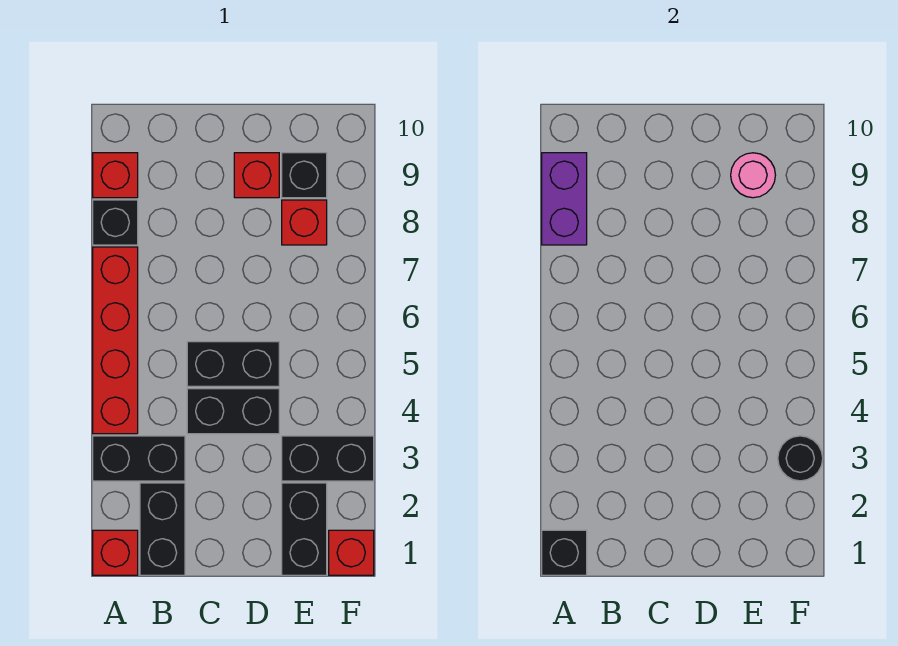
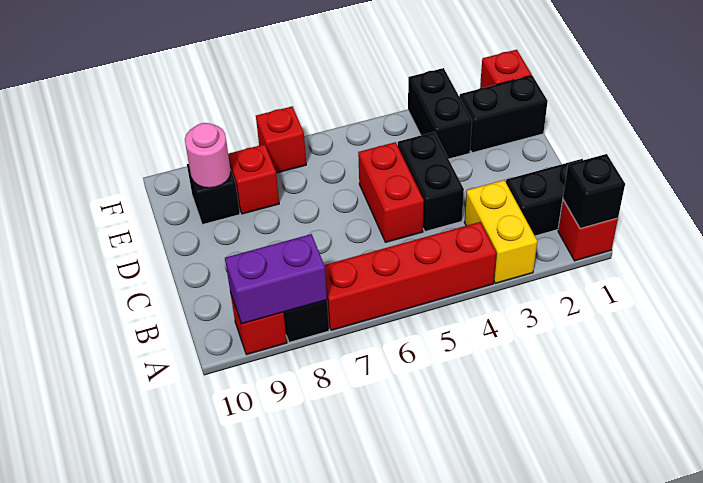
black 1x2 brick [93,436,185,481] -> yellow 1x2 brick [464,180,537,283]
black 1x2 brick [187,342,279,386] -> red 1x2 brick [358,142,424,242]
red 1x1 brick [234,153,279,198] -> red 1x1 brick moved to [256,106,306,173]
black 1x1 round brick [778,436,823,481] -> none

